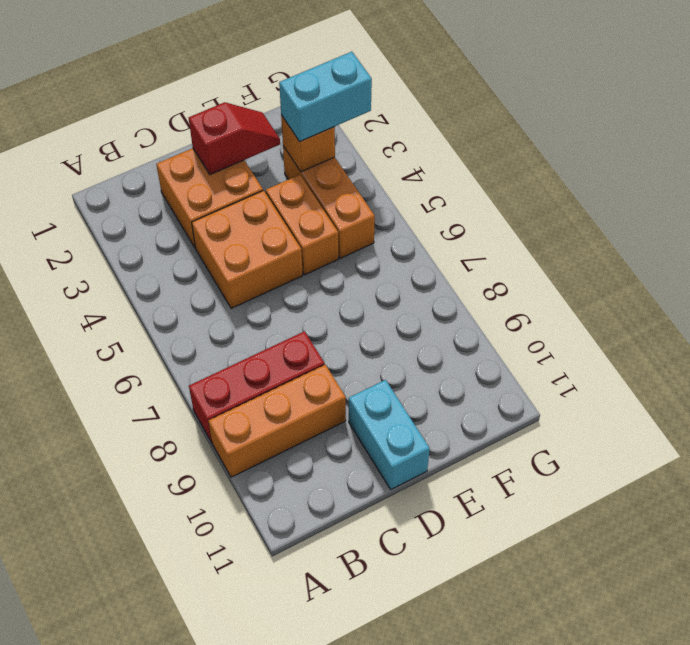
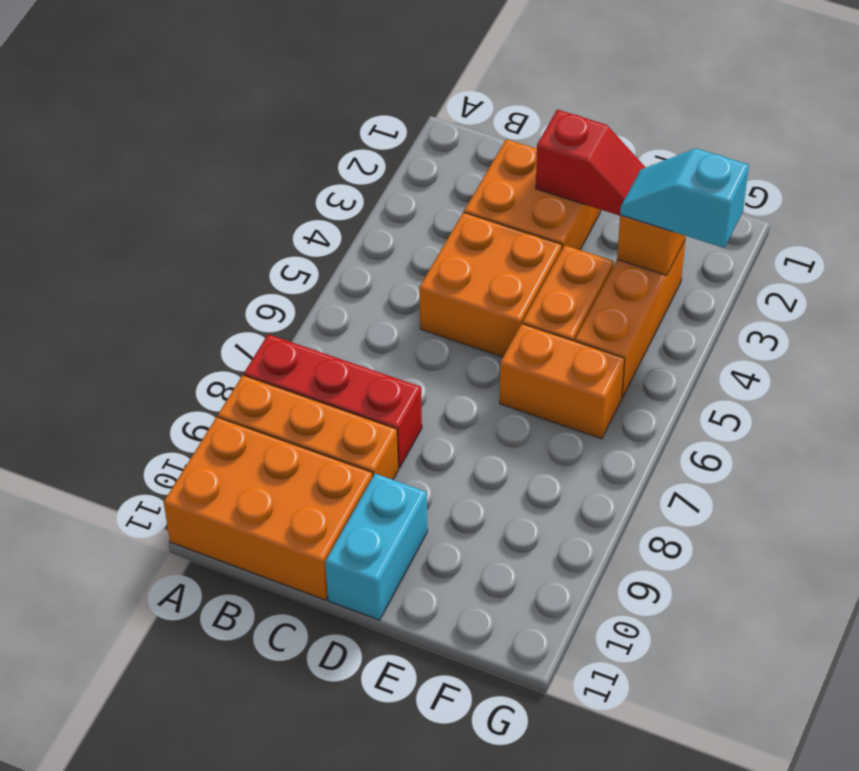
none -> orange 2x3 brick [164,417,373,600]
none -> orange 1x2 brick [500,324,625,439]
cyan 1x2 brick [279,52,372,141] -> cyan 1x2 slope [620,148,749,248]

